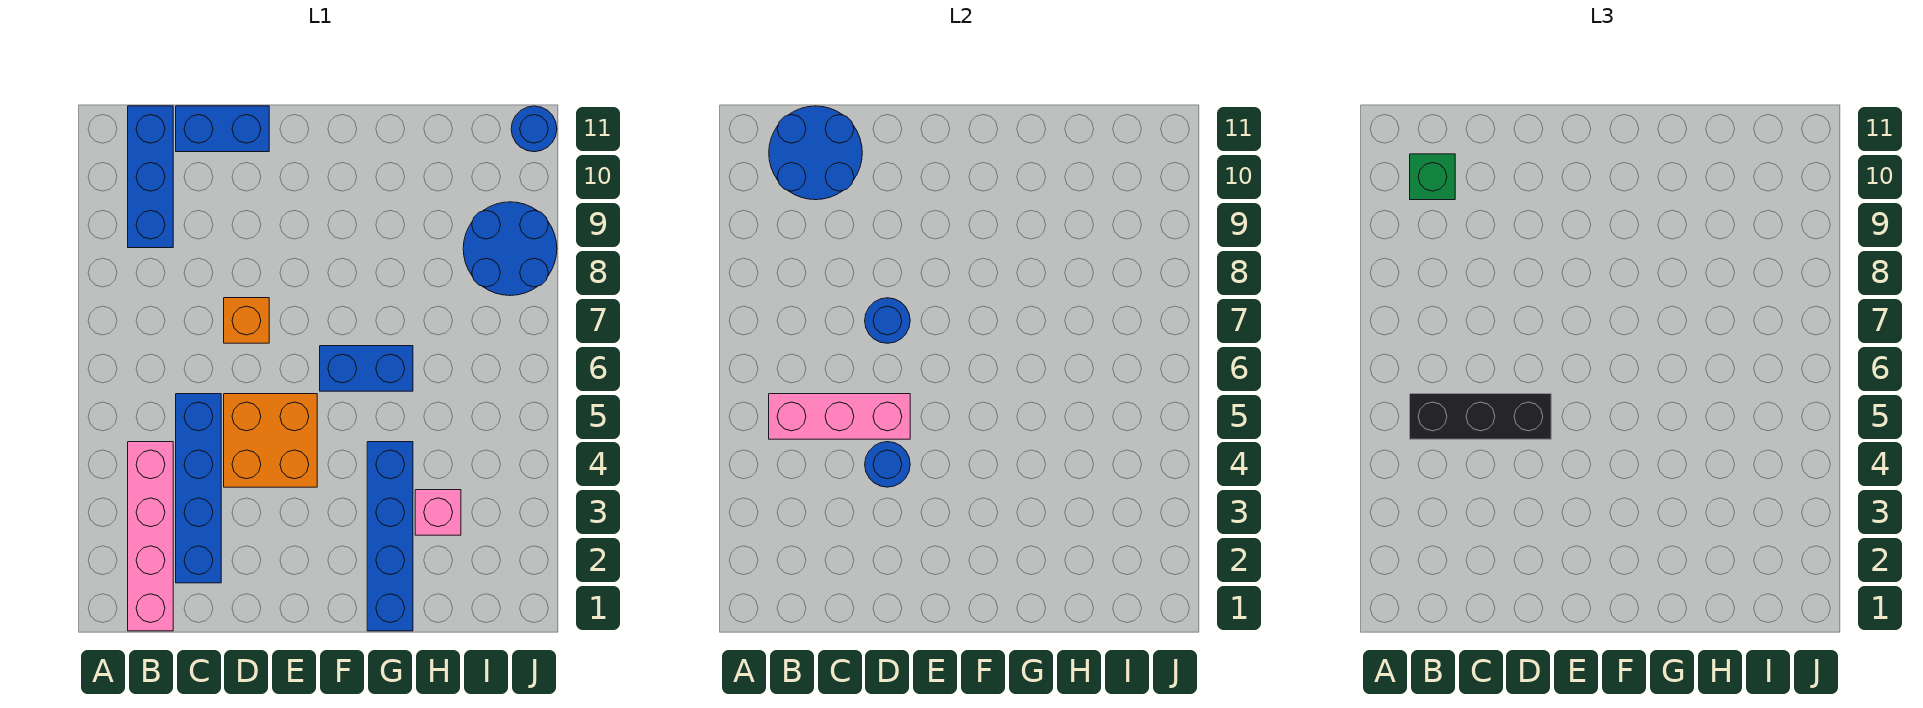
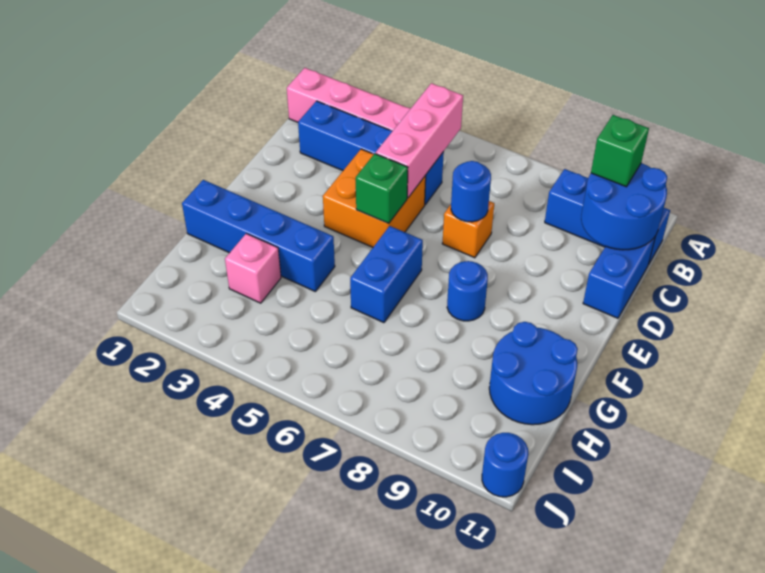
black 1x3 brick [1410,394,1551,439] -> none
blue 1x1 round brick [865,442,910,487] -> blue 1x1 round brick moved to [447,261,488,321]
none -> green 1x1 brick [356,154,408,224]
blue 2x2 round brick [463,202,557,296] -> blue 2x2 round brick moved to [489,322,578,425]

